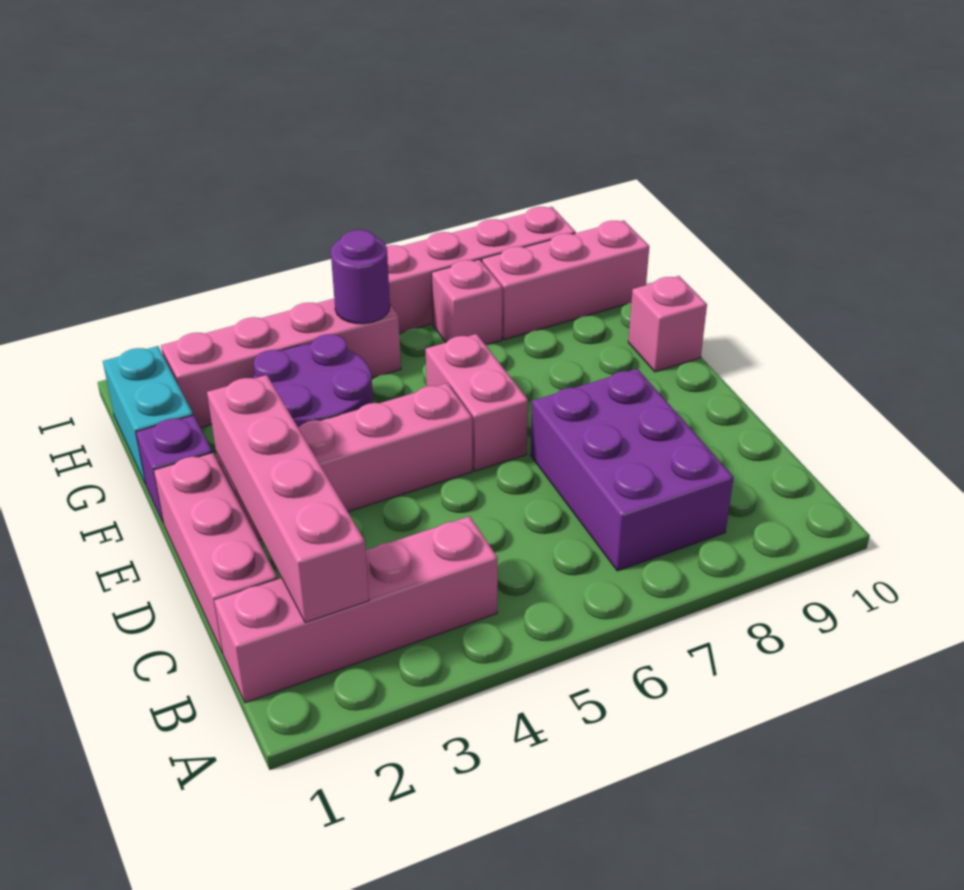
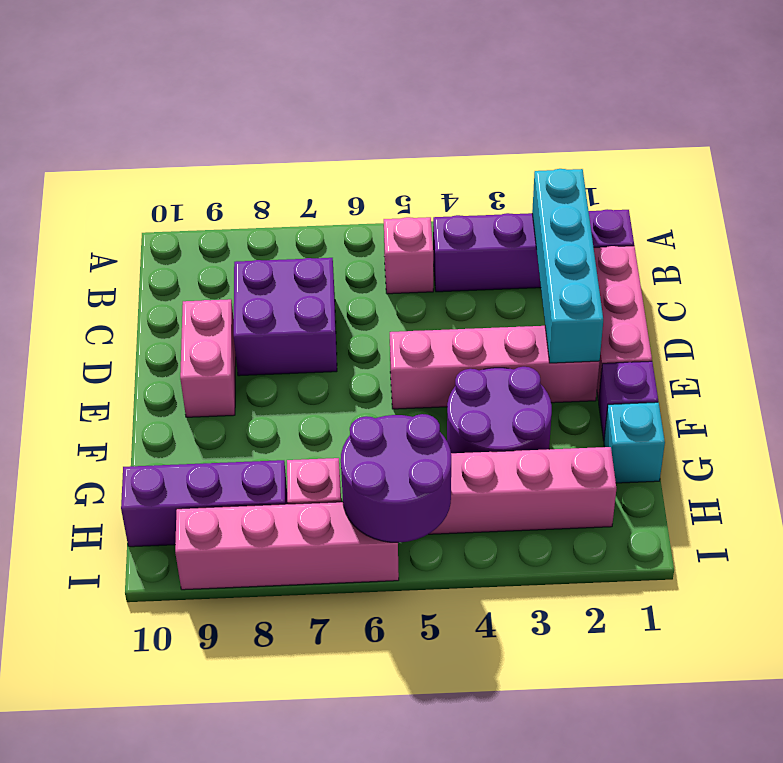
pink 1x4 brick [214,516,498,703] -> purple 1x4 brick [433,209,634,292]
pink 1x4 brick [207,375,369,623] -> cyan 1x4 brick [532,169,603,363]
purple 2x3 brick [531,369,734,571] -> purple 2x2 brick [234,258,337,376]
pink 1x2 brick [426,334,528,471] -> pink 1x2 brick moved to [180,299,236,417]
pink 1x1 brick [628,276,707,372] -> pink 1x1 brick moved to [384,217,433,294]
cyan 1x2 brick [103,346,193,485] -> cyan 1x1 brick [604,402,665,483]
purple 1x1 round brick [331,230,390,324] -> purple 2x2 round brick [341,414,451,543]
pink 1x3 brick [482,220,649,339] -> purple 1x3 brick [121,460,288,547]

